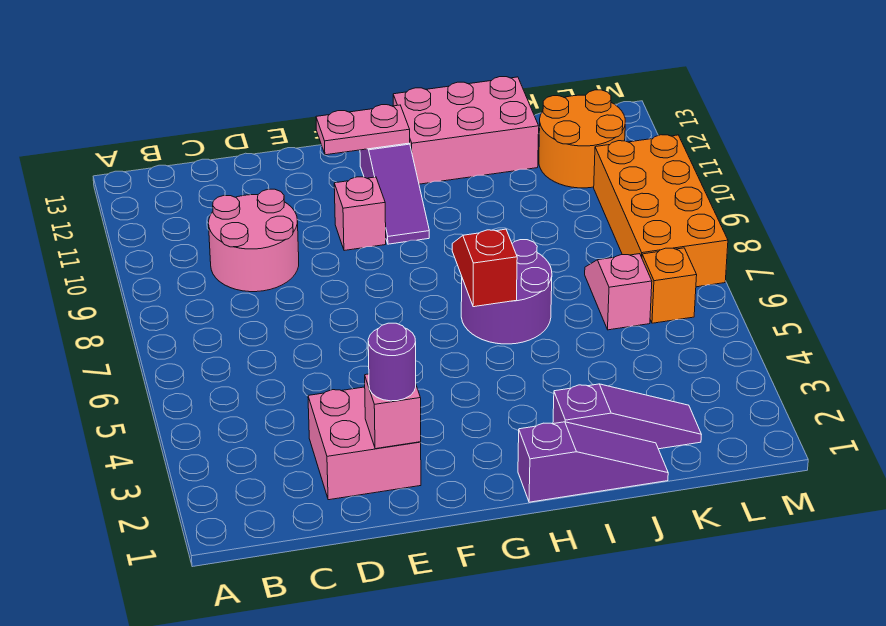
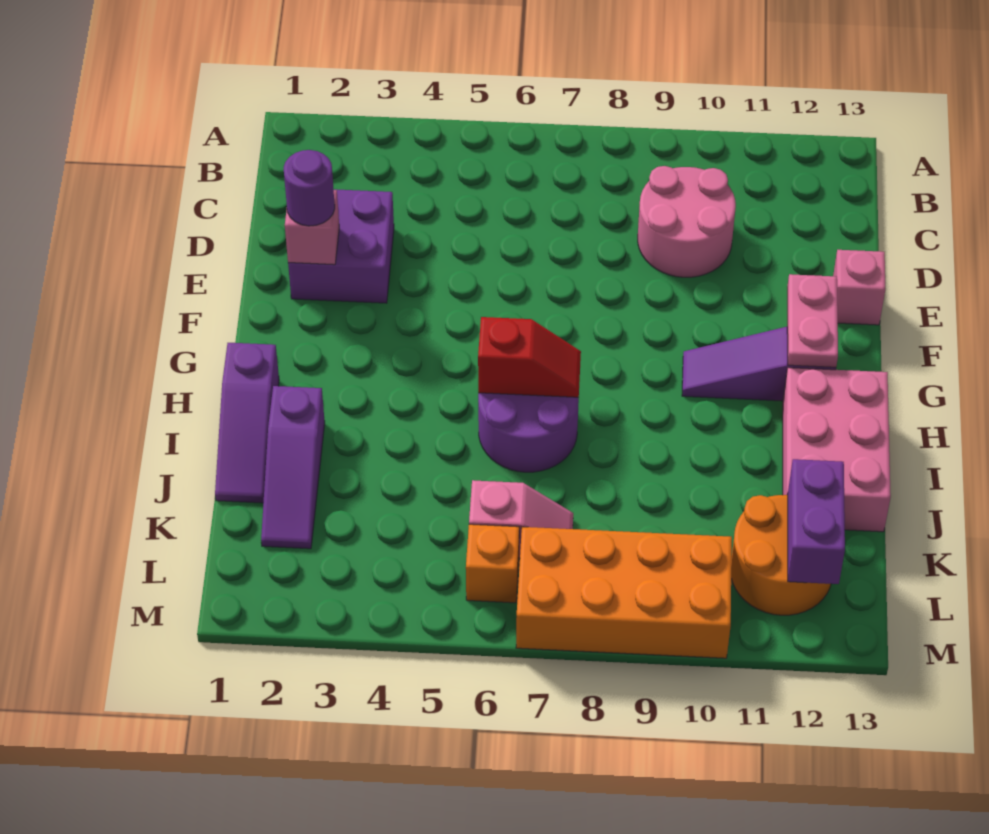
pink 2x2 brick [308,387,421,500] -> purple 2x2 brick [288,189,394,303]
pink 1x1 brick [334,177,386,251] -> pink 1x1 brick moved to [833,250,886,325]
none -> purple 1x2 brick [788,459,845,584]

